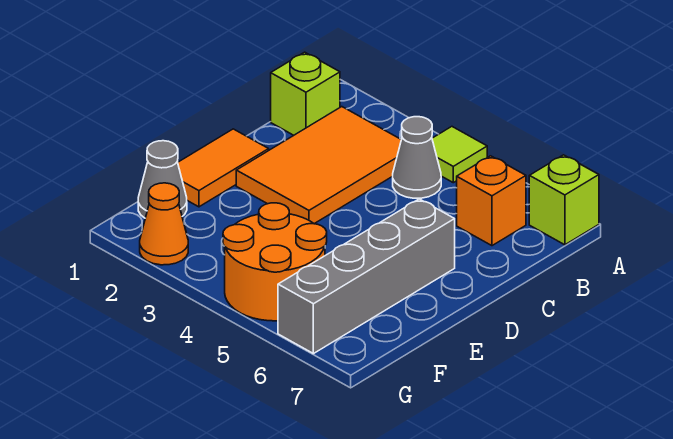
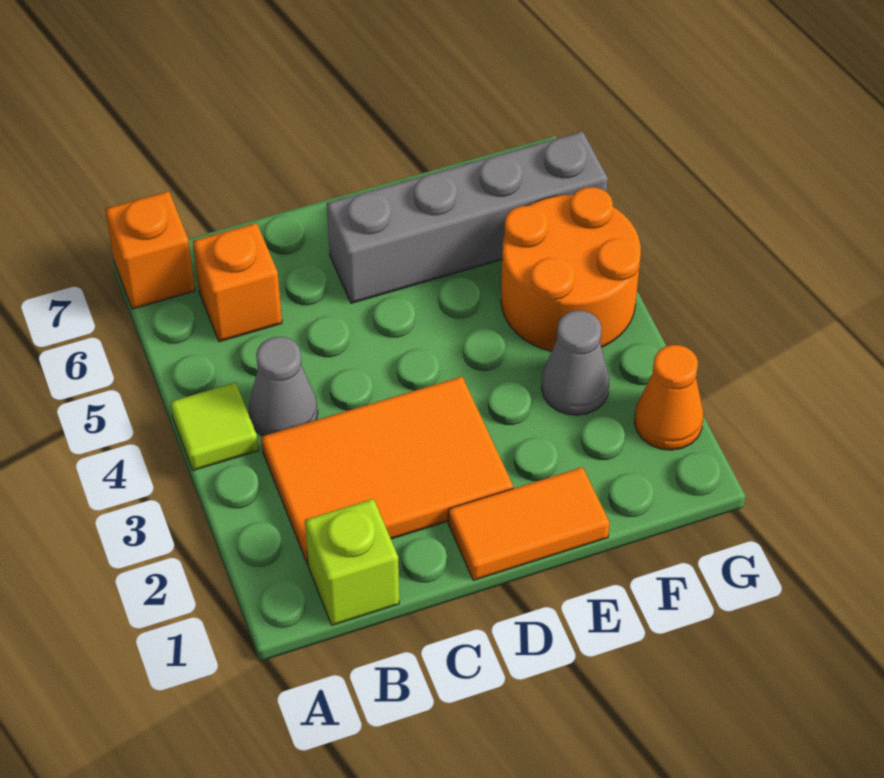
lime 1x1 brick [529,155,599,245] -> orange 1x1 brick [105,191,195,309]
grey 1x1 cone [138,141,187,218] -> grey 1x1 cone moved to [542,311,610,415]

